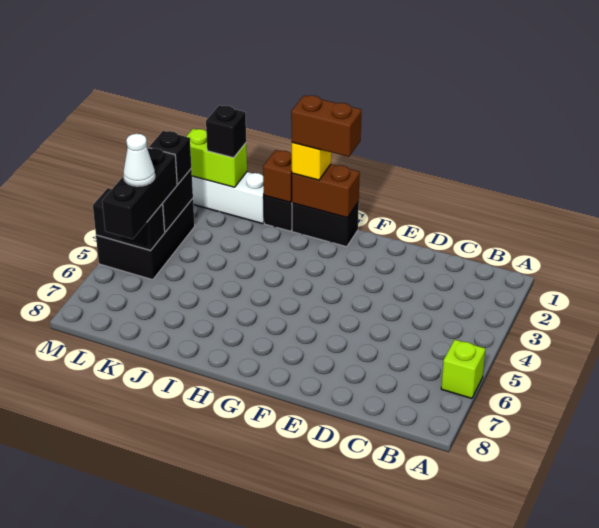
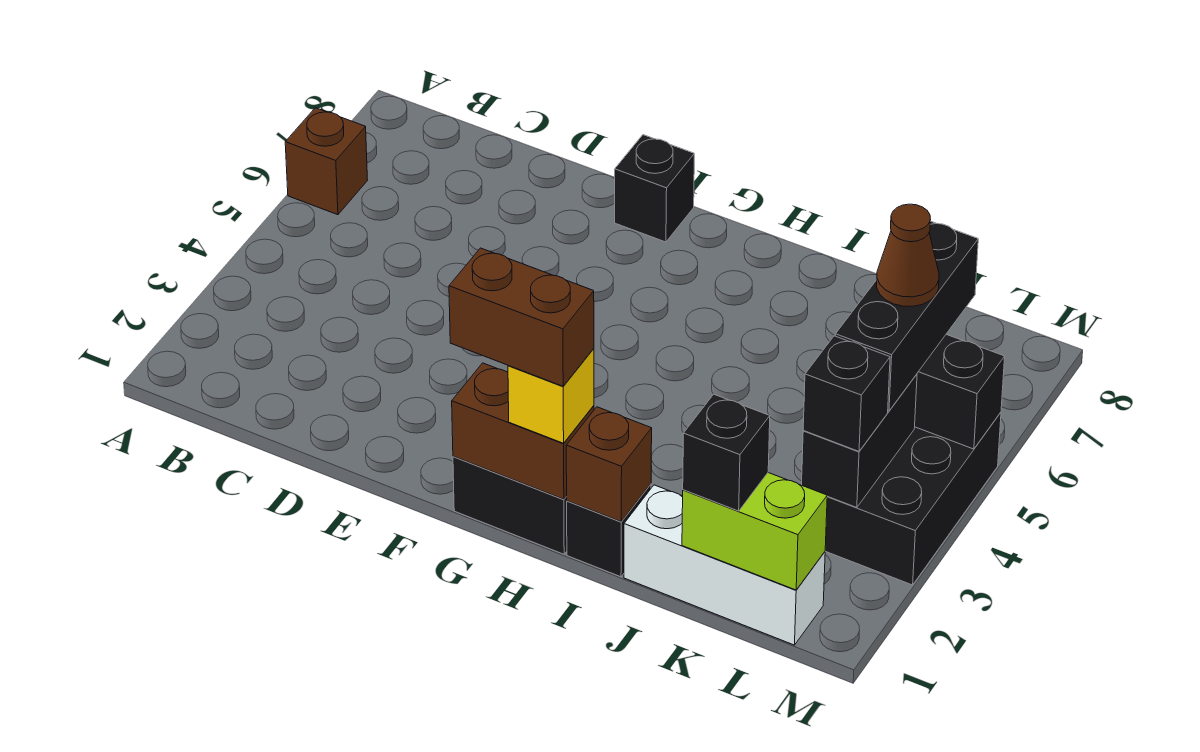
lime 1x1 brick [441,340,485,398] -> brown 1x1 brick [285,108,368,215]
none -> black 1x1 brick [615,135,694,242]
white 1x1 cone [123,134,155,186] -> brown 1x1 cone [877,204,939,306]

